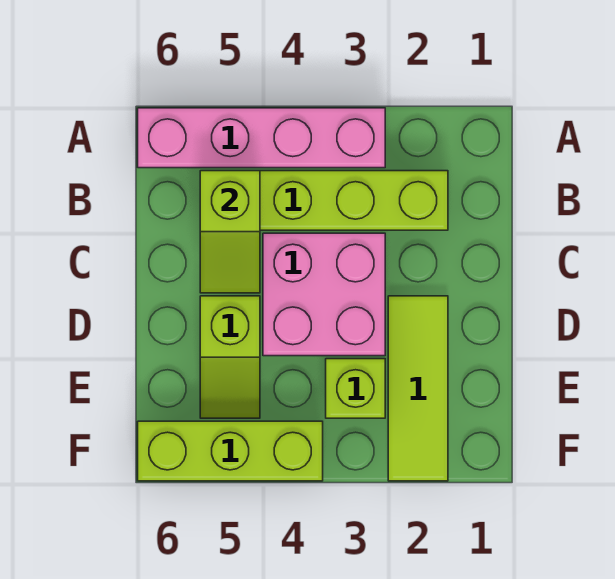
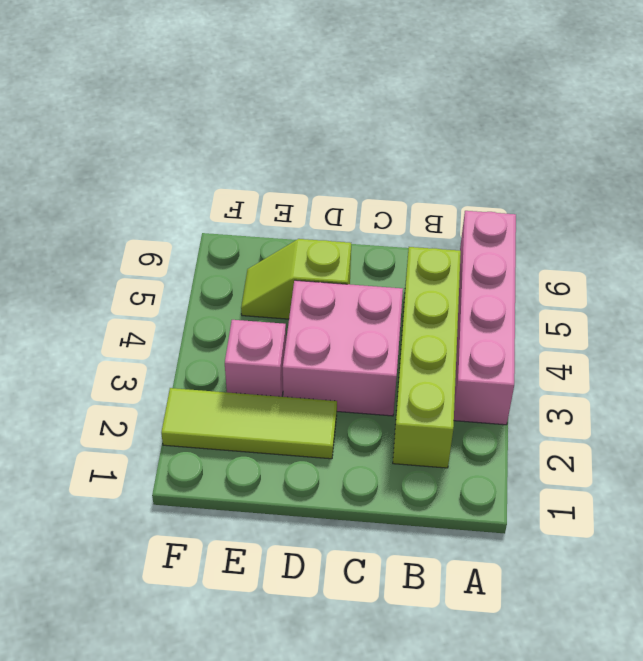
lime 1x2 slope [200,171,260,293] -> none
lime 1x1 brick [326,359,385,418] -> pink 1x1 brick [225,320,286,397]
lime 1x3 brick [138,421,323,481] -> none

